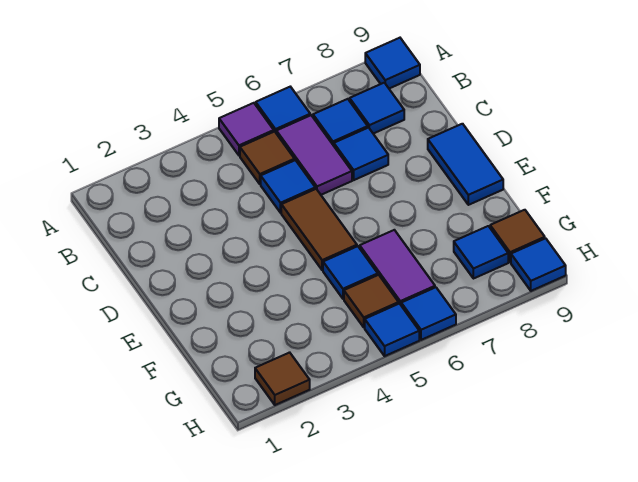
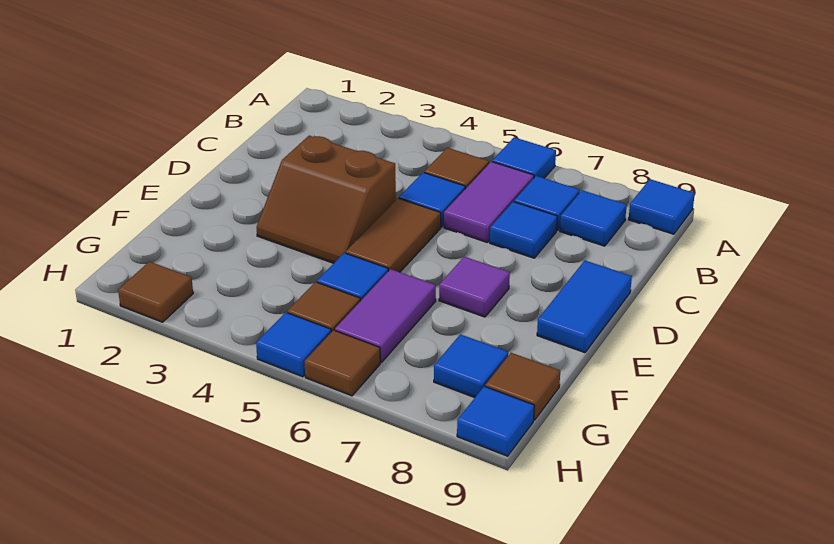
purple 1x1 tile [219,103,274,155] -> purple 1x1 tile moved to [439,257,510,317]
none -> brown 2x2 slope [256,136,396,263]
blue 1x1 tile [401,287,456,340] -> brown 1x1 tile [304,330,380,396]

